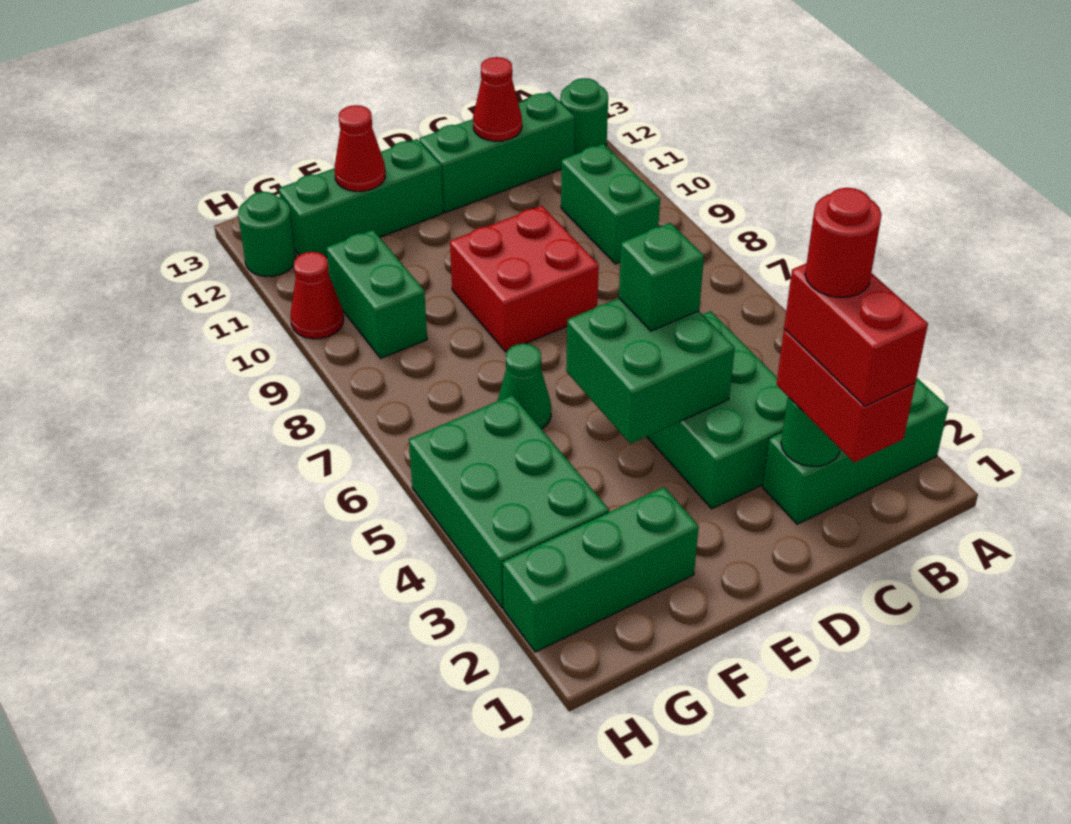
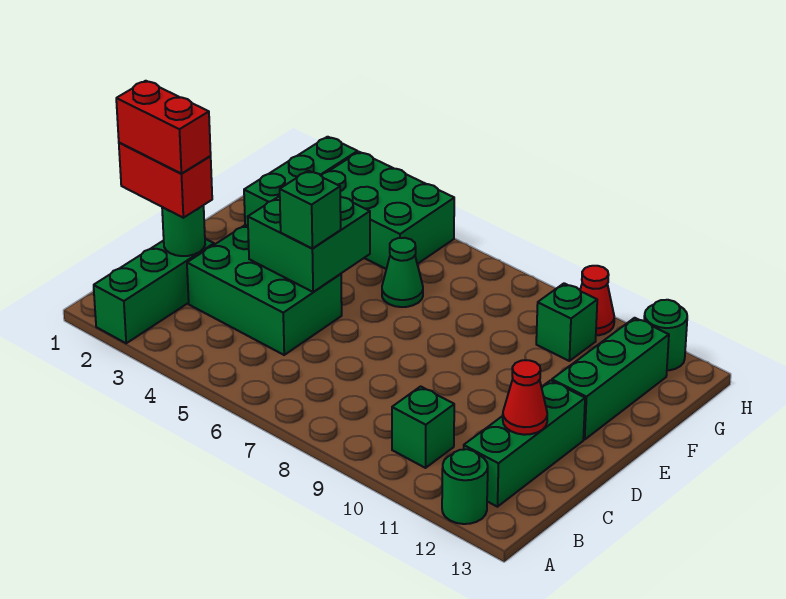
green 1x2 brick [561,144,660,264] -> green 1x1 brick [392,386,454,468]
red 1x1 round brick [805,188,882,297] -> none
red 2x2 brick [450,206,599,352] -> none
red 1x1 cone [335,105,385,191] -> none
green 1x2 brick [326,230,427,358] -> green 1x1 brick [536,283,597,361]

